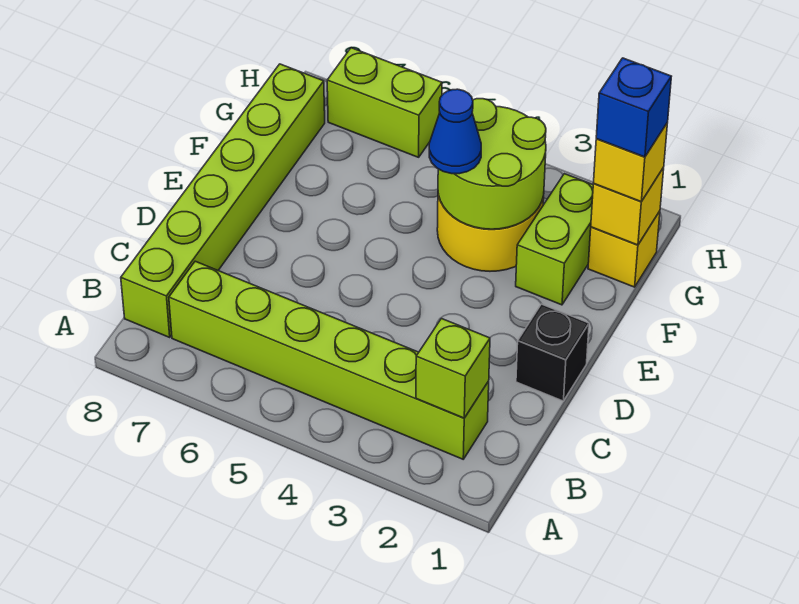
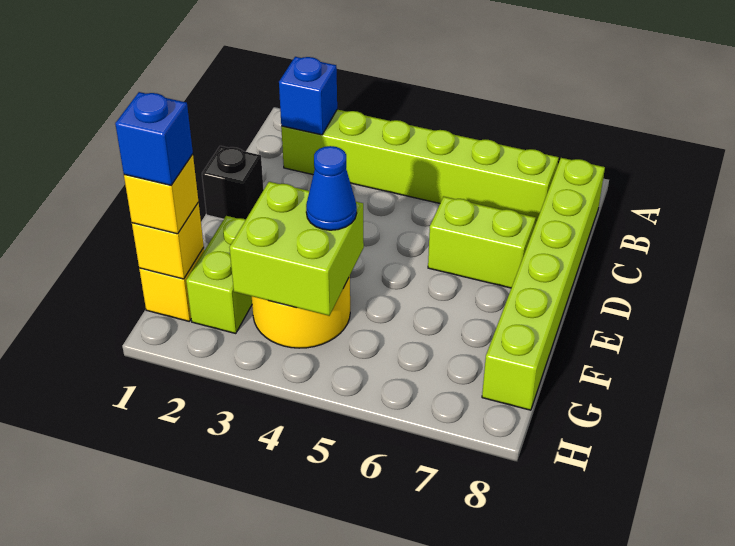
lime 1x1 brick [416,319,490,418] -> blue 1x1 brick [279,57,337,135]
lime 2x2 round brick [438,99,546,229] -> lime 2x2 brick [229,182,364,316]
lime 1x2 brick [327,48,442,157] -> lime 1x2 brick moved to [428,197,536,288]

